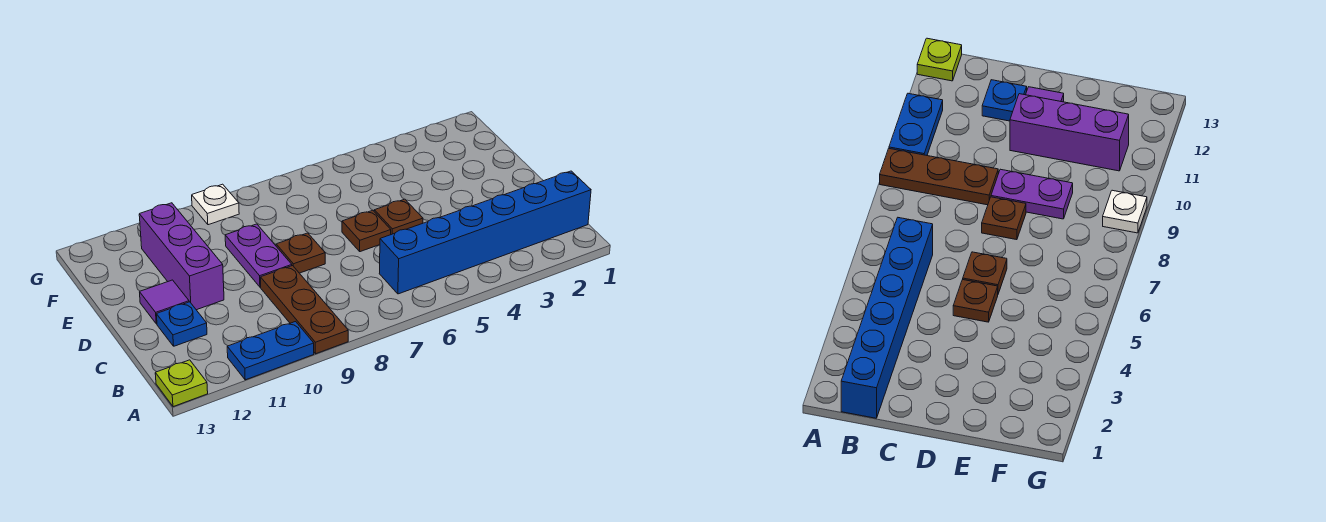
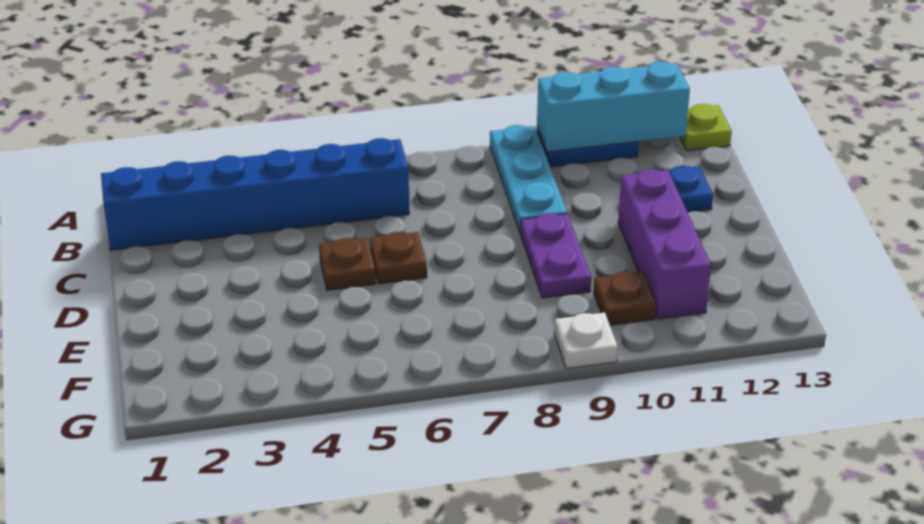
brown 1x3 plate [260,266,348,354] -> cyan 1x3 plate [490,125,567,232]
none -> cyan 1x3 brick [537,62,690,152]
brown 1x1 plate [276,233,325,273] -> brown 1x1 plate moved to [594,272,656,325]
purple 1x1 tile [140,280,189,324] -> none

